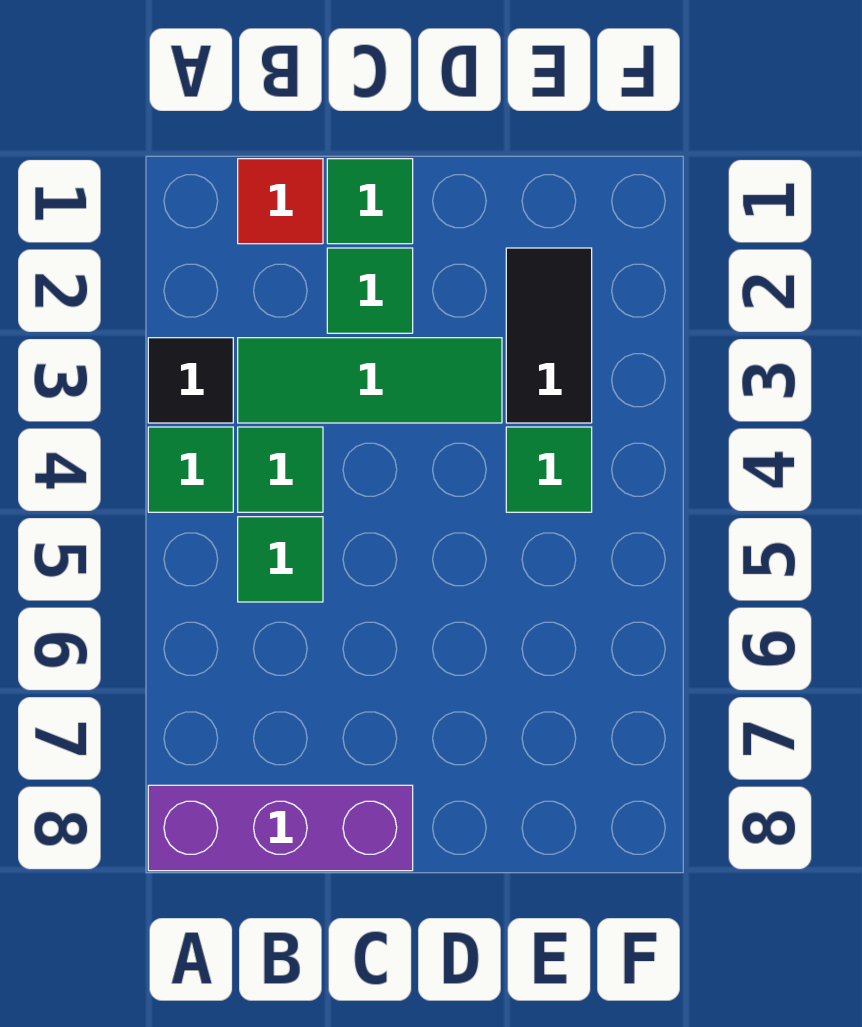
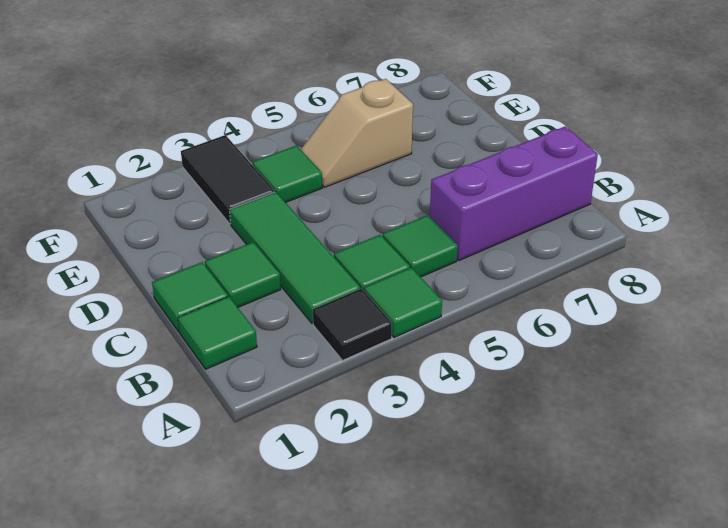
purple 1x3 brick [148,785,413,871] -> purple 1x3 brick turned to [430,127,598,260]
red 1x1 tile [238,159,323,244] -> green 1x1 tile [178,297,257,369]
black 1x2 tile [506,248,592,423] -> black 1x2 tile turned to [181,135,275,224]
none -> tan 1x2 slope [301,79,413,187]

